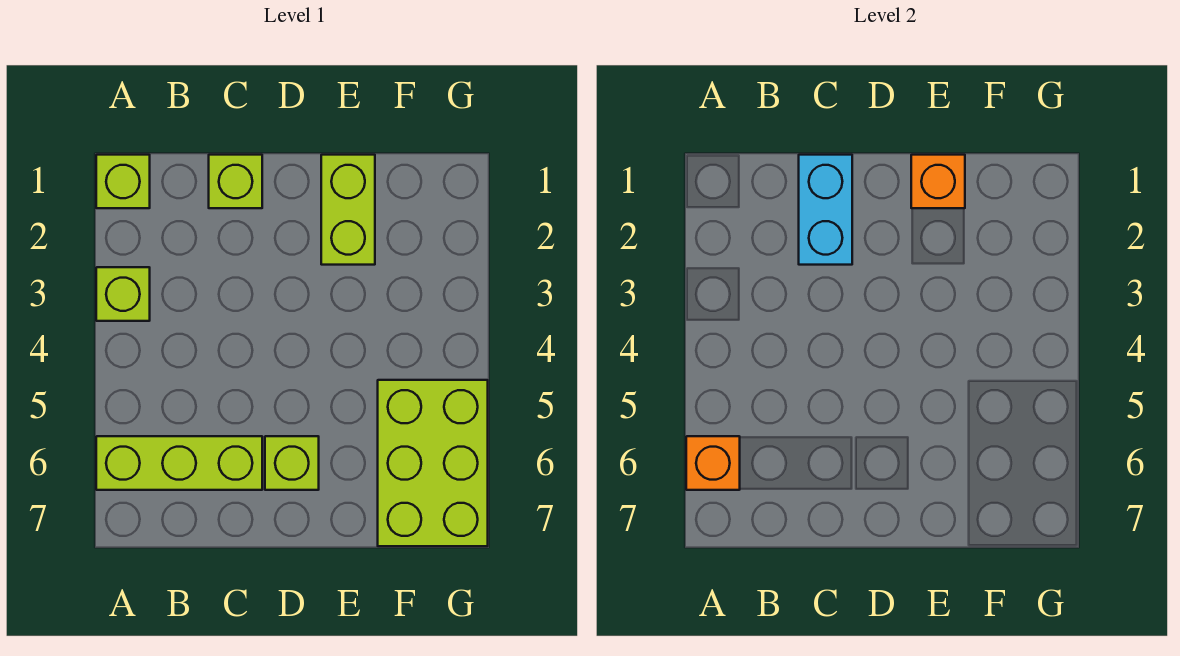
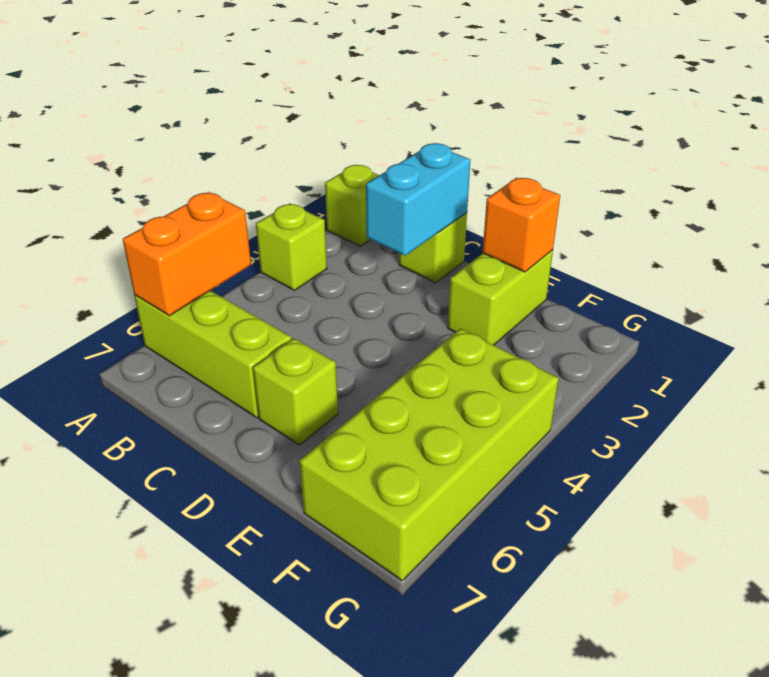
orange 1x1 brick [686,436,740,490] -> orange 1x2 brick [123,192,251,316]
lime 2x3 brick [378,380,488,546] -> lime 2x4 brick [300,329,559,581]

